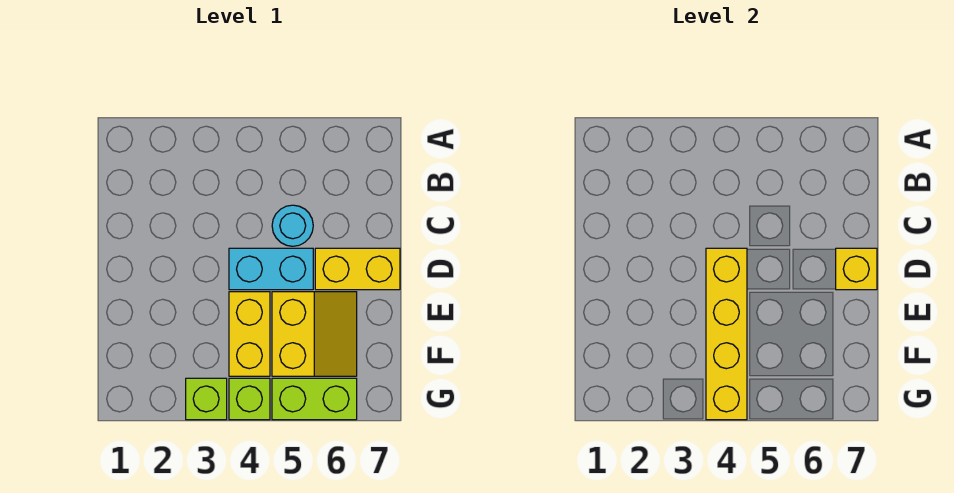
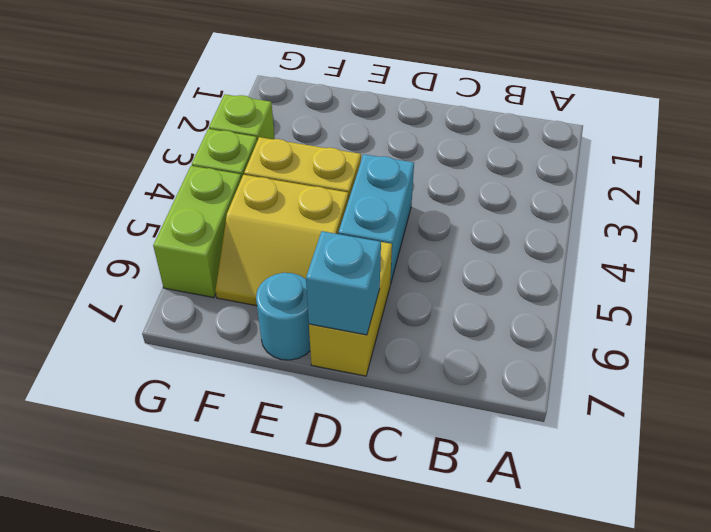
cyan 1x1 round brick [272,205,313,246] -> cyan 1x1 round brick moved to [256,273,310,360]
yellow 1x4 brick [706,248,747,420] -> none
yellow 1x1 brick [836,248,877,290] -> cyan 1x1 brick [306,231,381,335]

